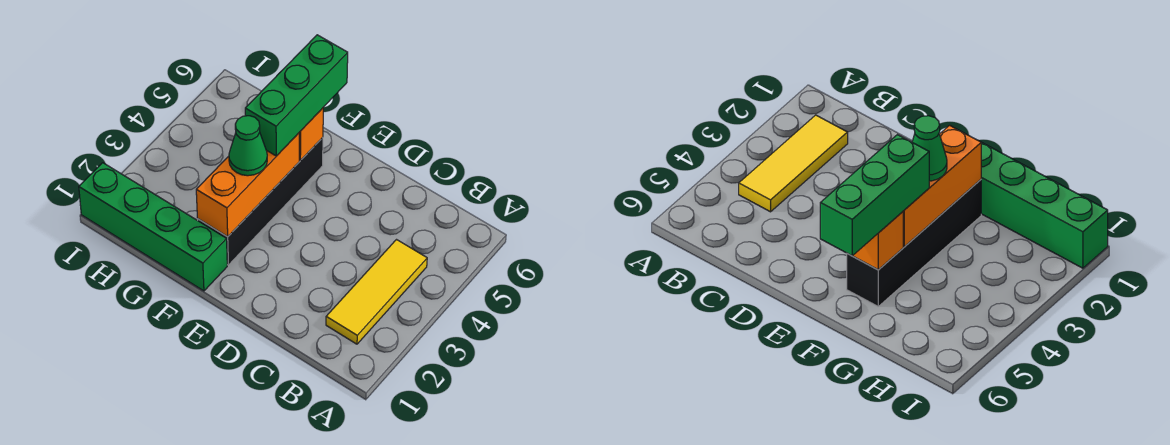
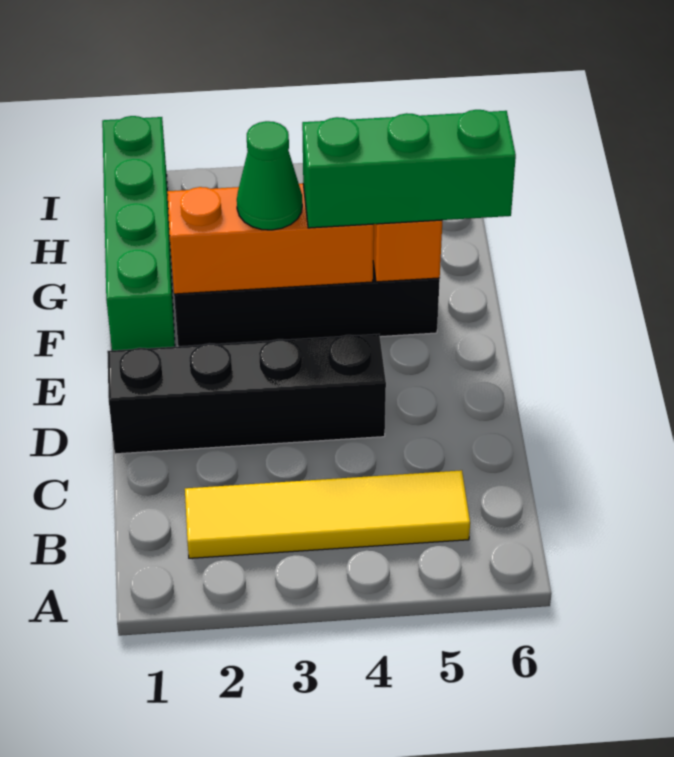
yellow 1x3 tile [326,240,427,344] -> yellow 1x4 tile [185,470,470,558]
none -> black 1x4 brick [107,334,386,454]

